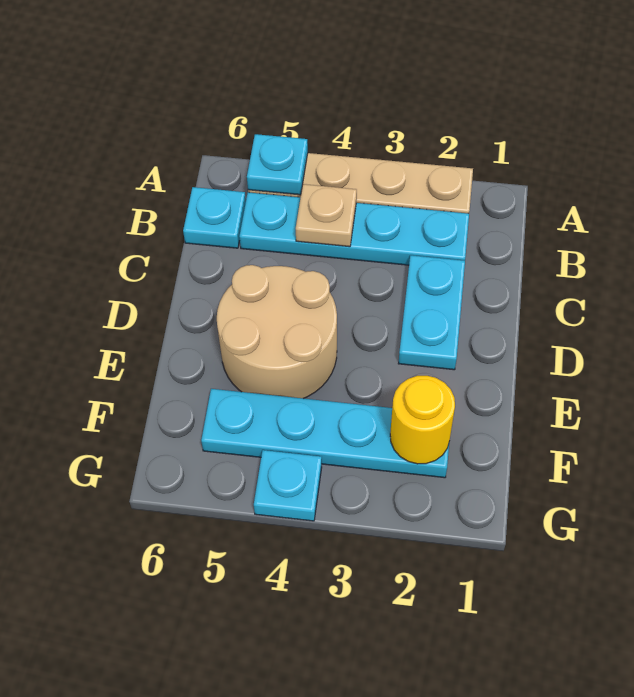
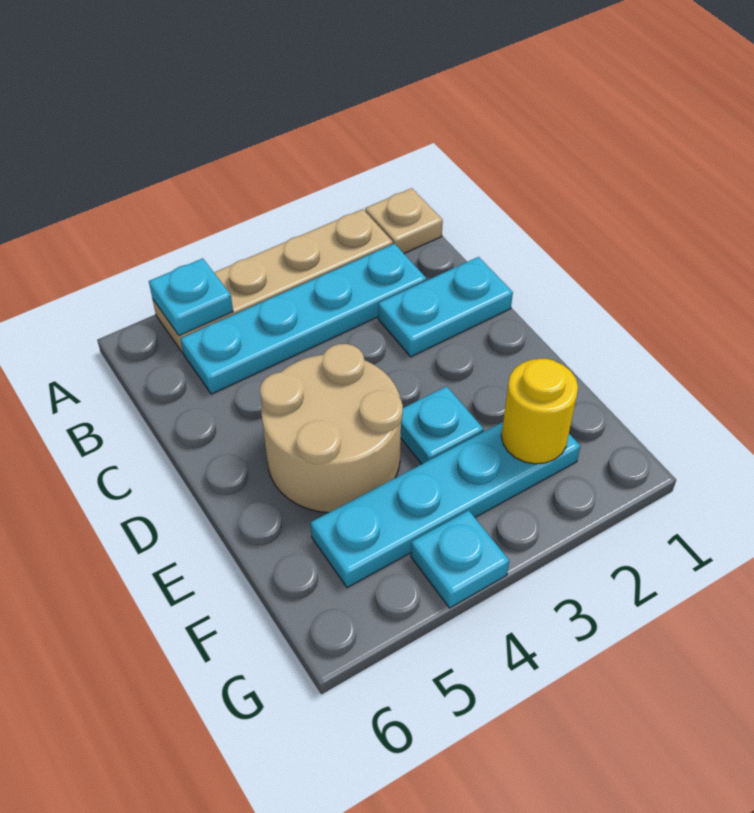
tan 1x1 plate [296,184,357,247] -> tan 1x1 plate moved to [365,188,443,253]
cyan 1x1 plate [183,187,246,248] -> cyan 1x1 plate moved to [401,386,484,464]
cyan 1x2 plate [398,255,465,370] -> cyan 1x2 plate turned to [378,257,513,357]

